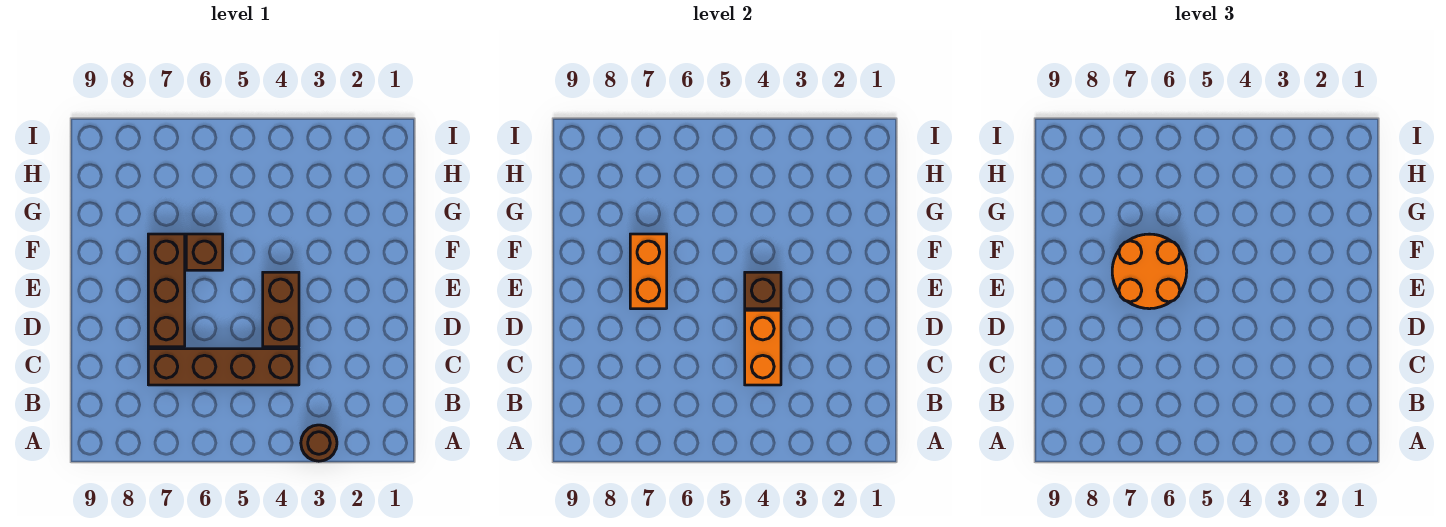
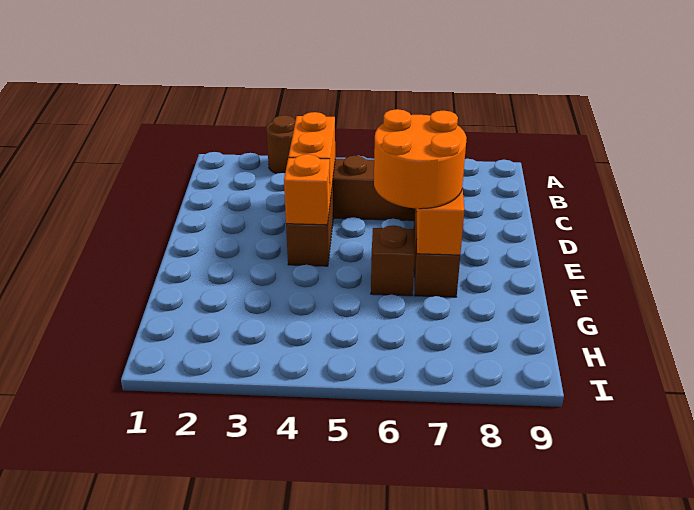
brown 1x1 brick [745,272,781,309] -> orange 1x1 brick [284,154,330,225]

